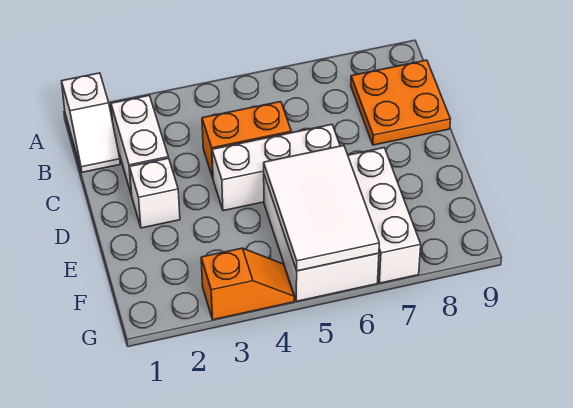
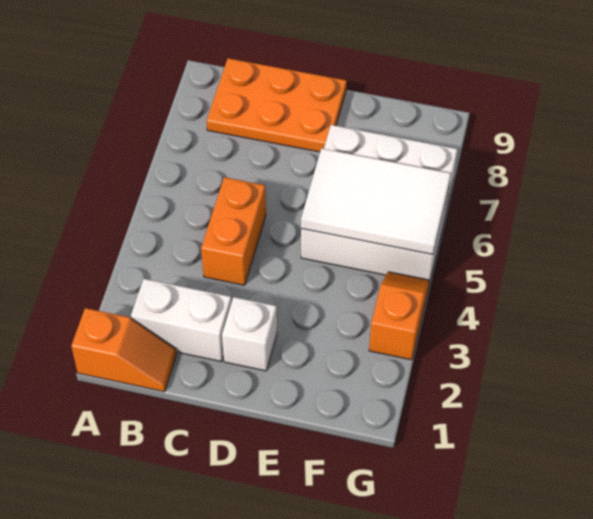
white 1x2 slope [62,73,120,172] -> orange 1x2 slope [71,308,177,392]
orange 2x2 plate [351,60,450,145] -> orange 2x3 plate [207,58,347,152]
white 1x3 brick [212,125,340,211] -> none

